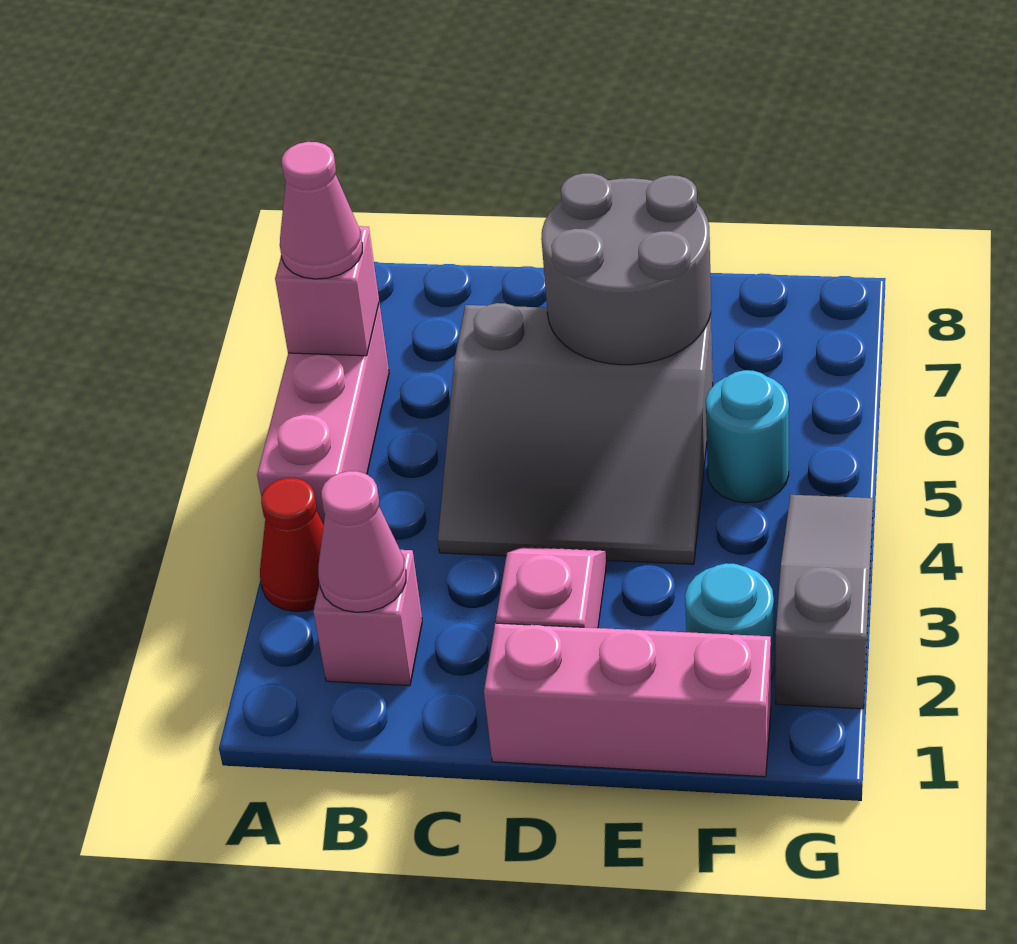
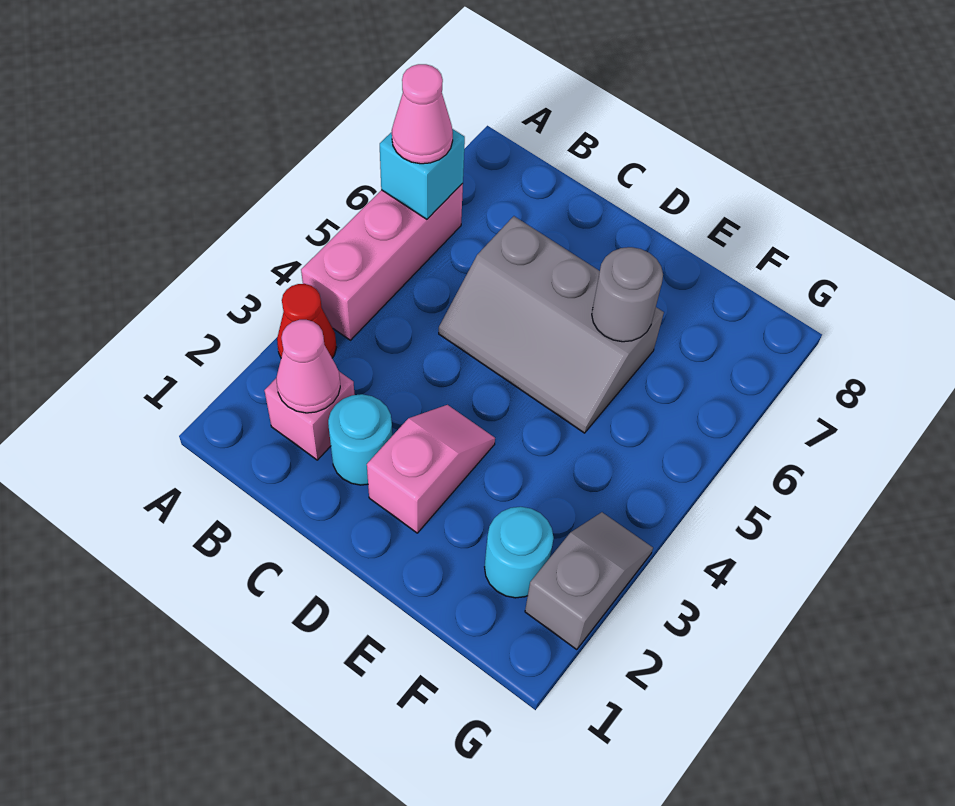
pink 1x1 brick [275,226,379,356] -> cyan 1x1 brick [380,129,465,219]
grey 3x3 slope [438,303,713,564] -> grey 2x3 slope [439,216,664,433]
pink 1x3 brick [484,623,771,777] -> none
grey 2x2 round brick [541,173,711,365] -> grey 1x1 round brick [592,247,663,342]
cyan 1x1 round brick [706,370,789,503] -> cyan 1x1 round brick moved to [328,394,392,485]
grey 1x3 slope [776,495,873,709] -> grey 1x2 slope [525,512,653,650]

